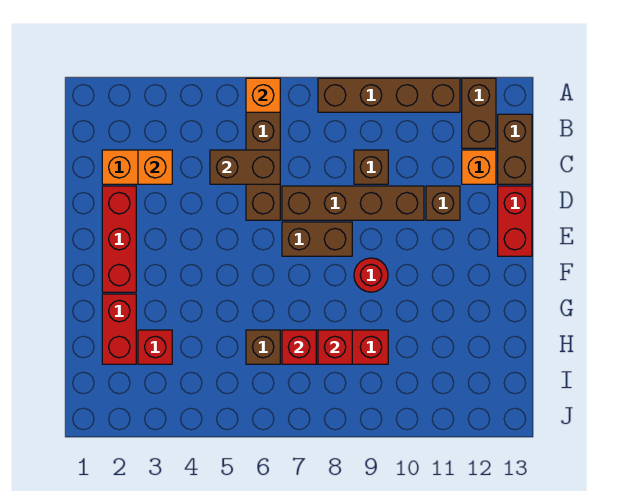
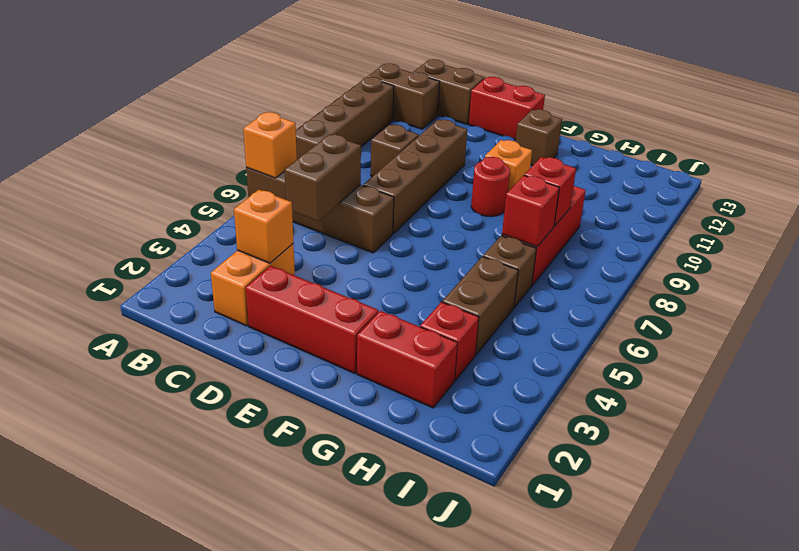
orange 1x1 brick [462,150,496,184] -> orange 1x1 brick moved to [485,140,532,191]
brown 1x1 brick [426,186,460,220] -> brown 1x1 brick moved to [515,109,562,166]
brown 1x2 brick [282,222,352,256] -> brown 1x2 brick moved to [442,257,518,355]

